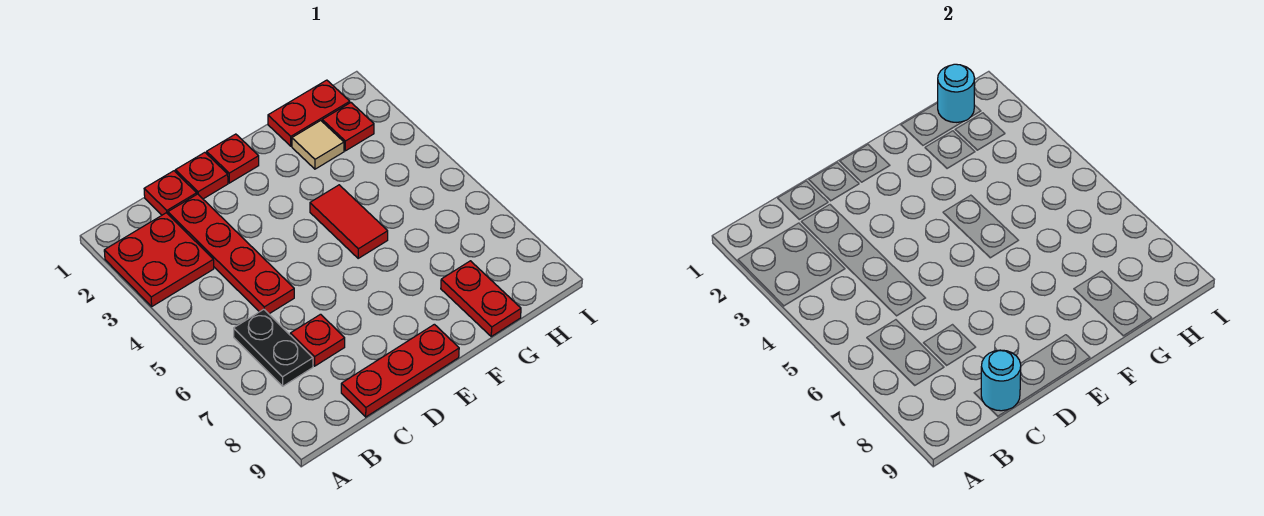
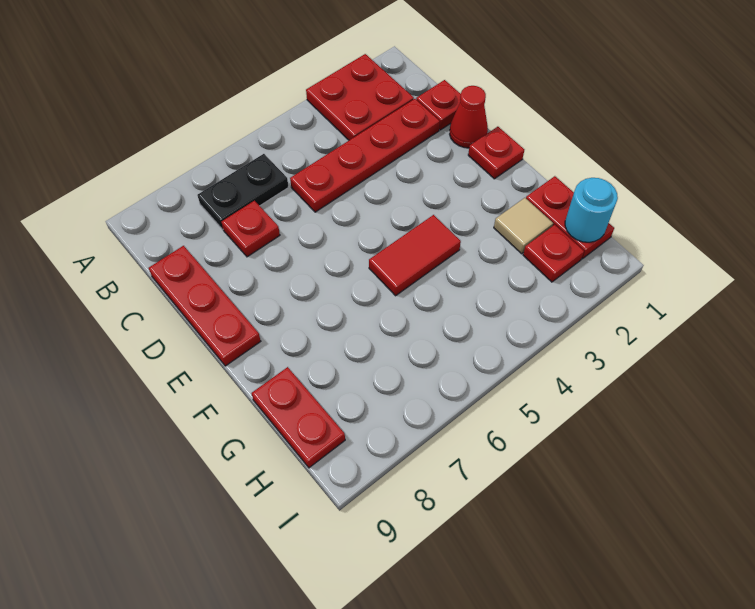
cyan 1x1 round brick [981,350,1021,411] -> none
red 1x1 plate [175,152,228,199] -> red 1x1 cone [450,86,488,148]
red 1x2 plate [441,261,521,336] -> red 1x2 plate turned to [252,367,345,468]

